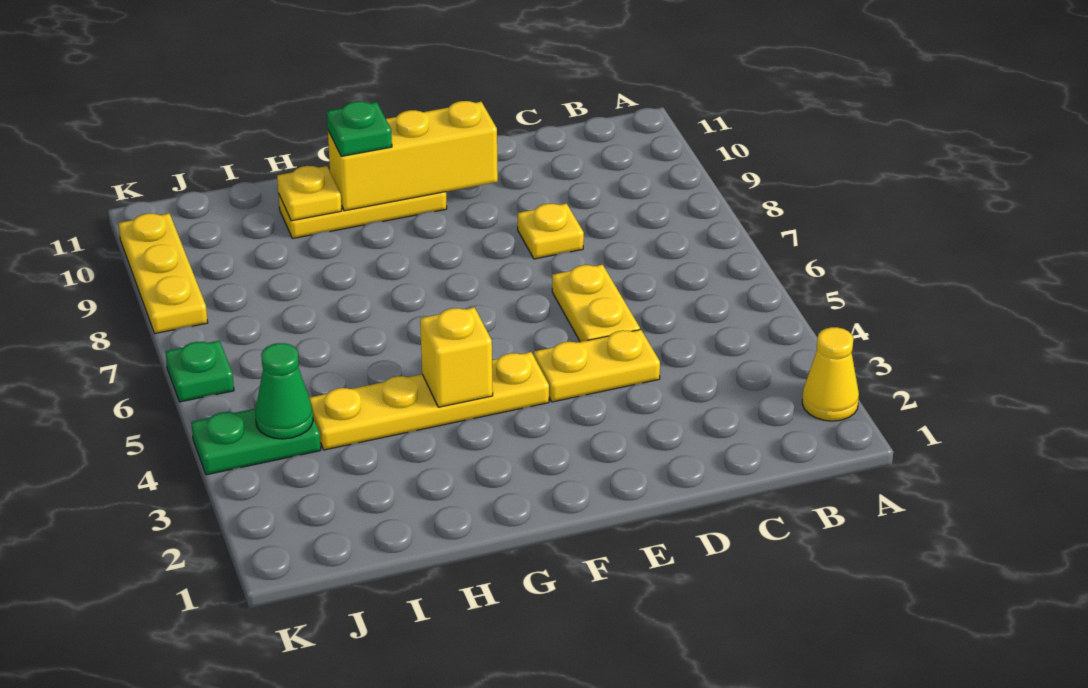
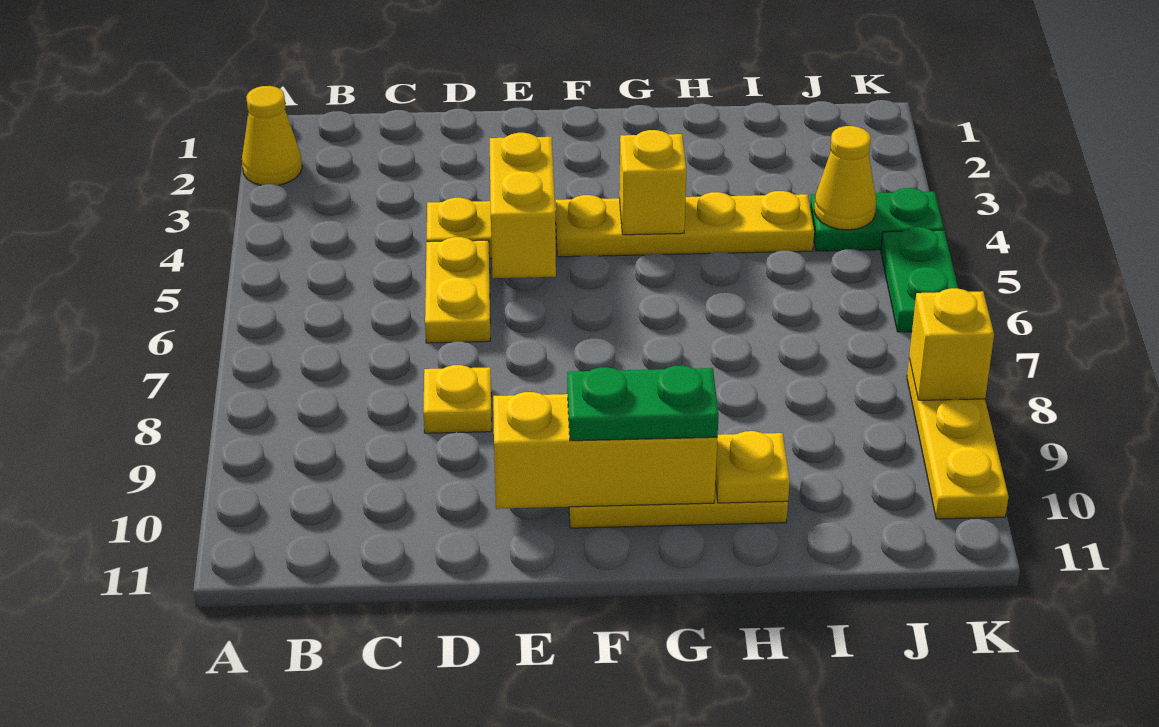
none -> yellow 1x2 brick [490,133,556,278]
green 1x1 plate [327,101,392,156] -> green 1x2 plate [567,366,719,441]
green 1x1 cone [255,343,313,439] -> yellow 1x1 cone [814,126,876,230]
green 1x1 plate [166,341,234,402] -> green 1x2 plate [881,227,958,332]
none -> yellow 1x1 brick [909,288,994,400]

